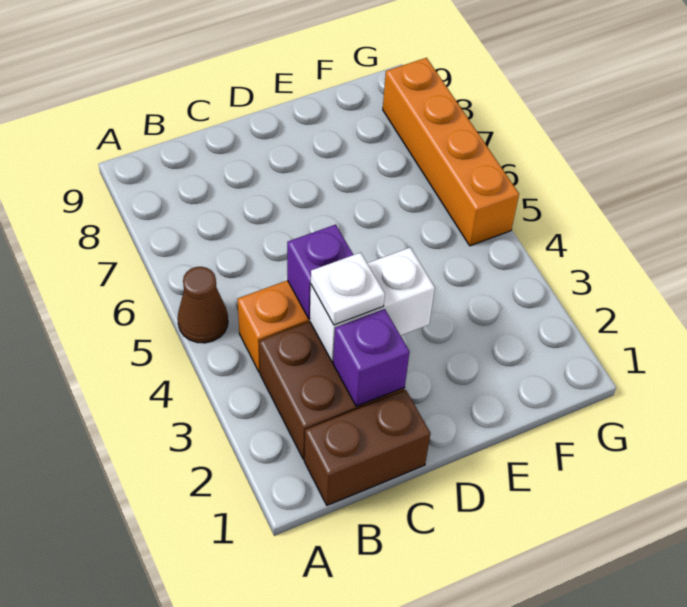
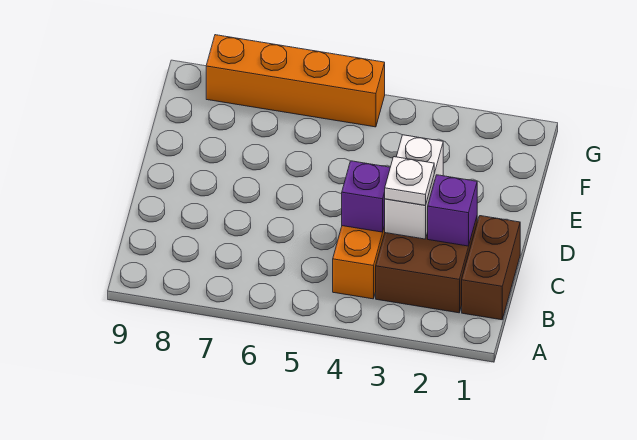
brown 1x1 cone [178,267,228,343] -> none

